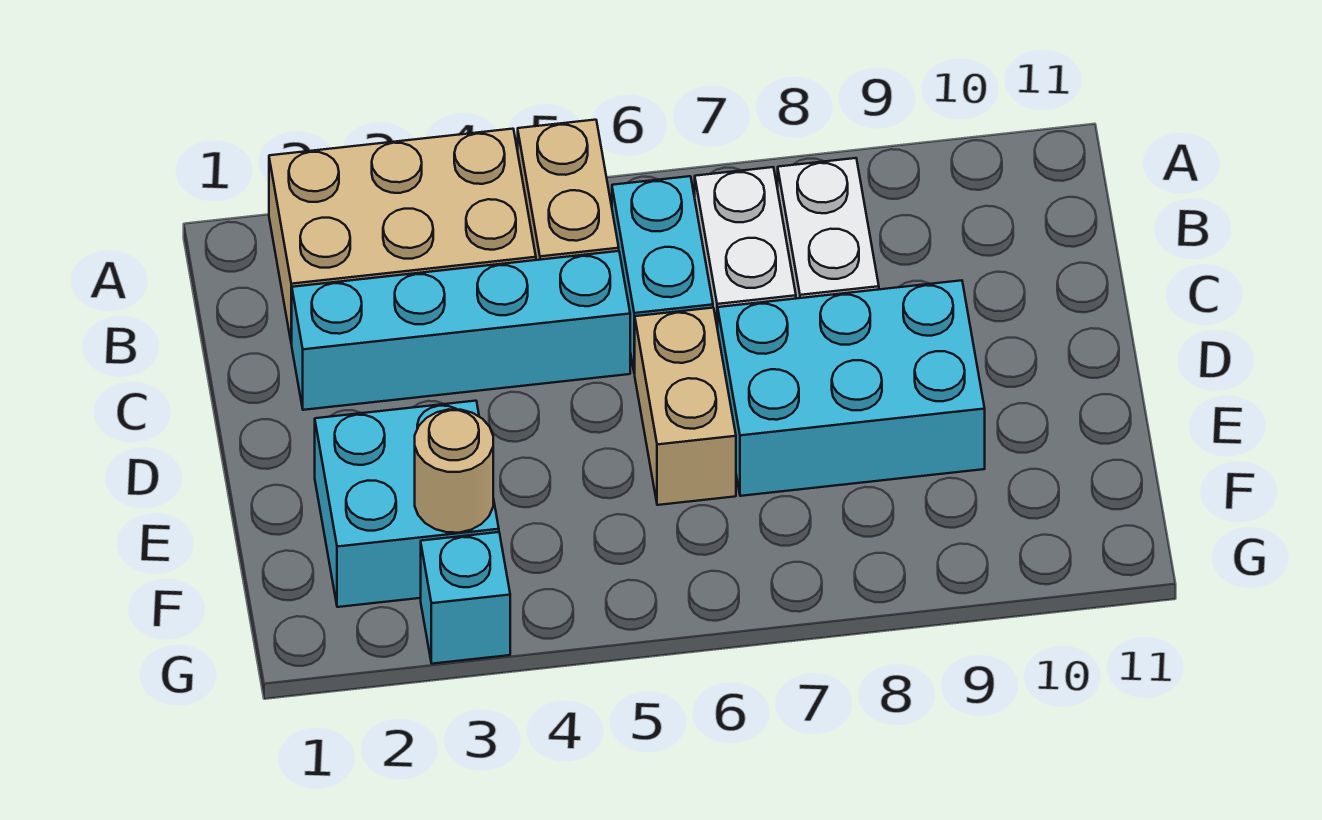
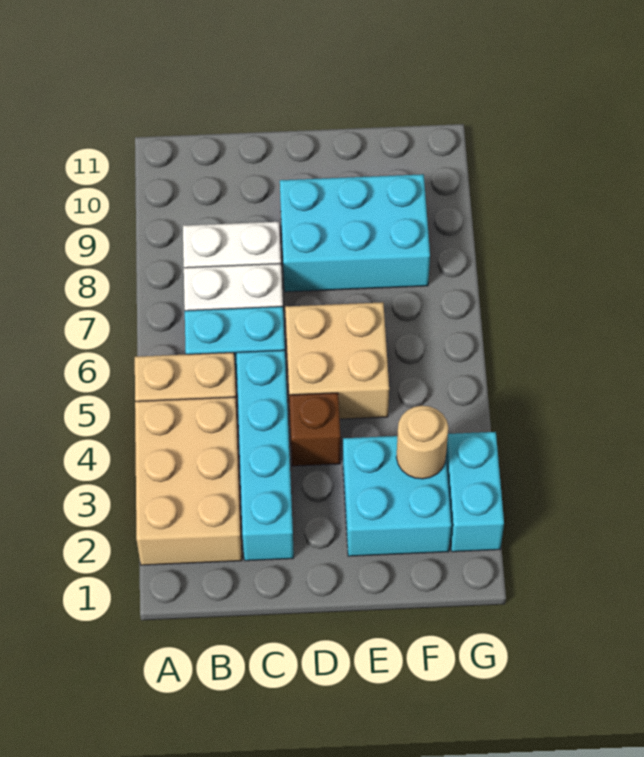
none -> brown 1x1 brick [289,393,341,466]
tan 1x2 brick [634,308,736,505] -> tan 2x2 brick [285,302,389,419]
cyan 2x3 brick [718,280,985,496] -> cyan 2x3 brick turned to [280,174,430,292]
cyan 1x1 brick [421,532,510,664] -> cyan 1x2 brick [446,432,504,552]

